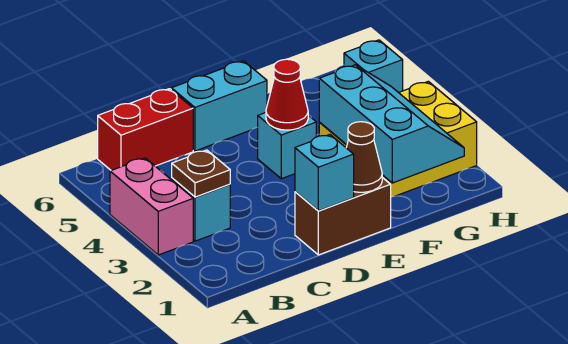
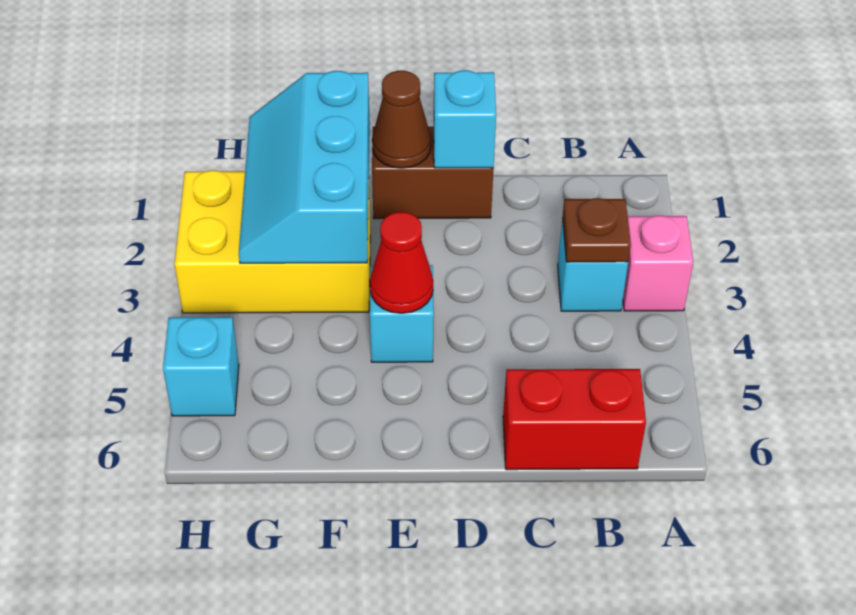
pink 1x2 brick [110,158,193,255] -> pink 1x1 brick [623,216,693,311]
cyan 1x2 brick [171,61,267,151] -> none

